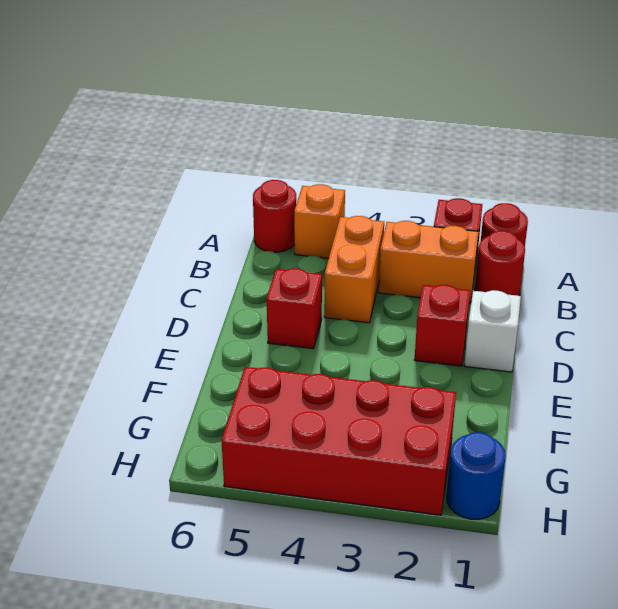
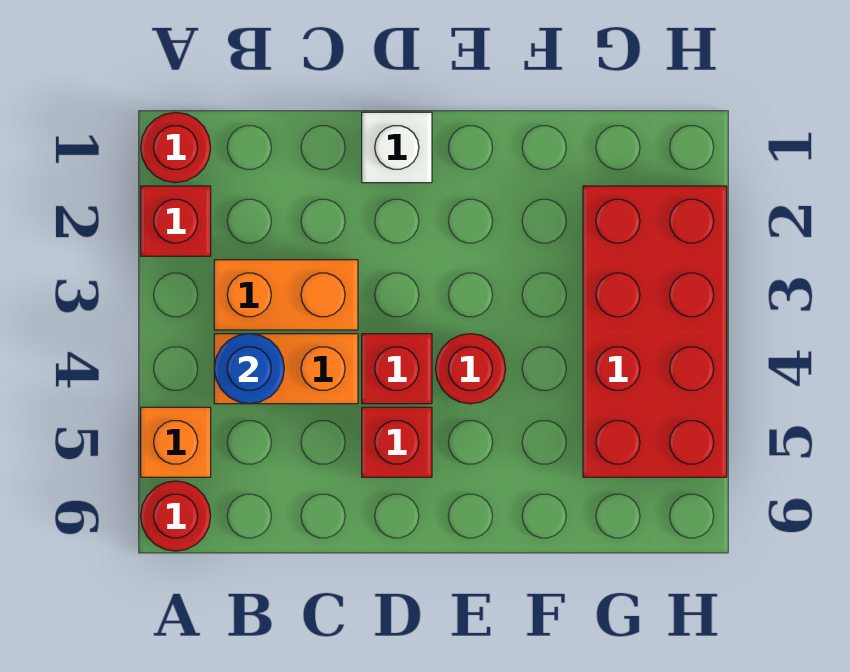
red 1x1 round brick [475,231,525,296] -> red 1x1 round brick moved to [435,334,506,404]
orange 1x2 brick [379,221,479,303] -> orange 1x2 brick turned to [214,260,358,330]
red 1x1 brick [414,285,470,366] -> red 1x1 brick moved to [362,334,432,404]
blue 1x1 round brick [447,432,506,519] -> blue 1x1 round brick moved to [214,334,284,404]

